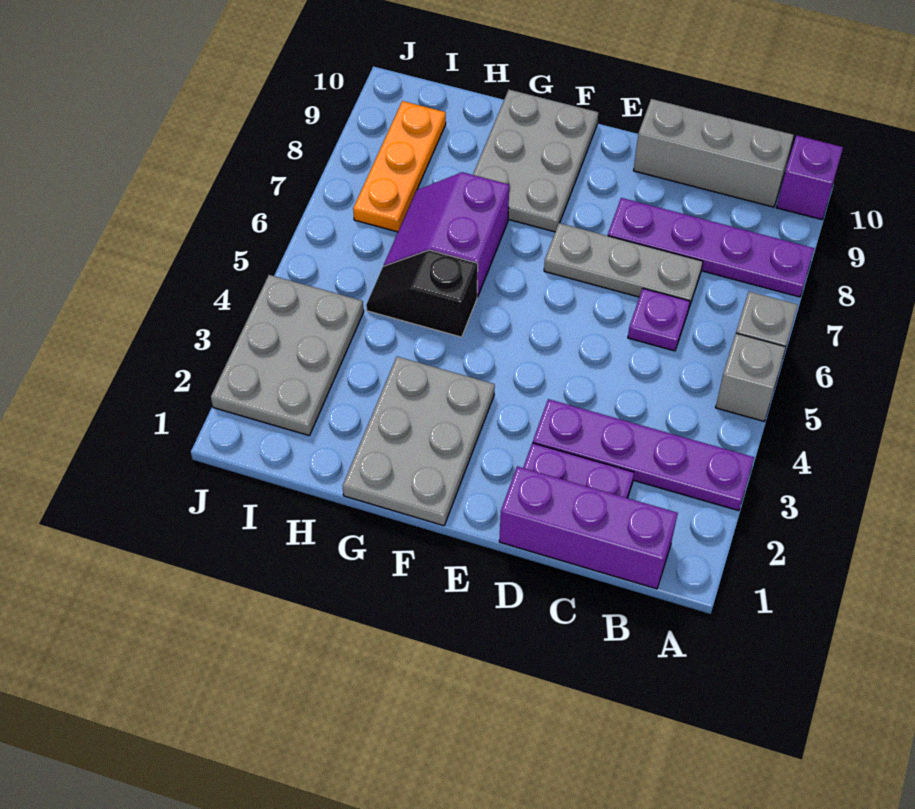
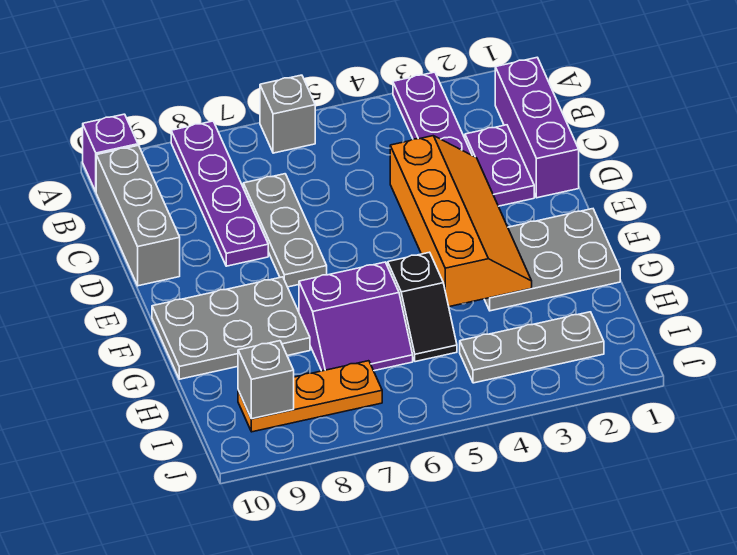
grey 1x1 brick [715,333,786,421] -> grey 1x1 brick moved to [238,341,294,419]
purple 1x1 plate [628,288,690,351] -> none
none -> orange 2x4 slope [390,136,532,307]
grey 2x3 plate [211,275,364,436] -> grey 1x3 plate [460,312,604,383]

